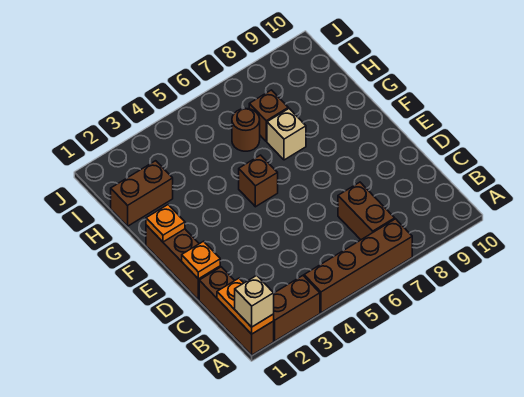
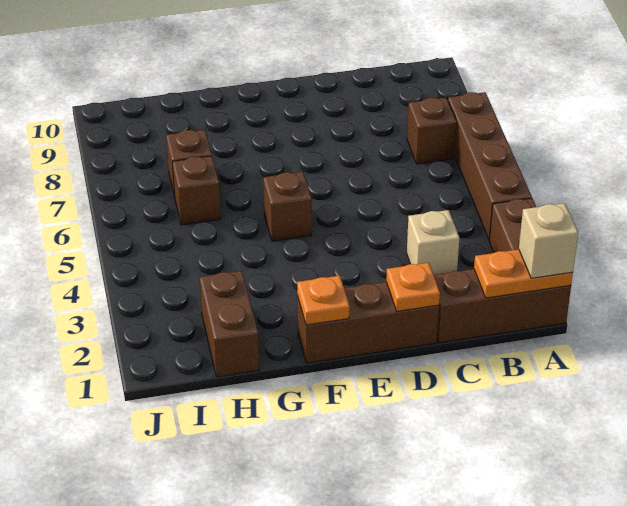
brown 1x2 brick [338,182,395,240] -> brown 1x1 brick [407,98,456,164]
tan 1x1 brick [267,109,306,160] -> tan 1x1 brick moved to [407,210,459,275]
brown 1x1 round brick [232,108,260,151] -> brown 1x1 brick [172,156,221,225]

